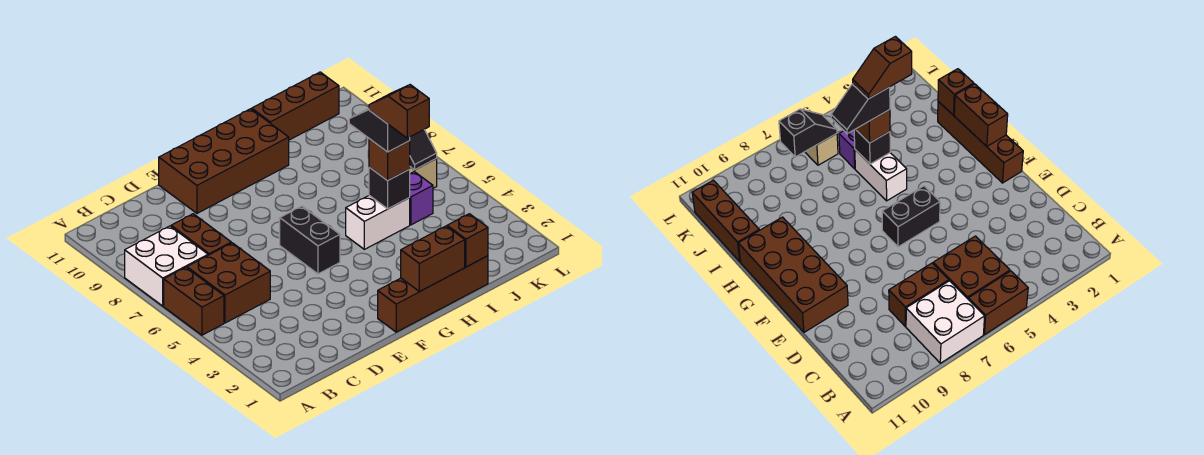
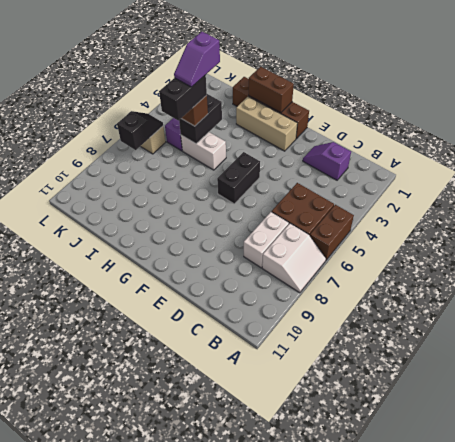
white 2x2 brick [125,226,208,306] -> white 2x2 slope [262,223,326,293]
none -> purple 1x2 slope [303,142,351,180]
brown 1x2 brick [171,214,231,255] -> white 1x2 brick [244,212,289,268]
brown 2x4 brick [159,109,289,213] -> none
none -> tan 1x3 brick [236,97,297,151]
brown 1x1 brick [447,214,488,267] -> none
brown 1x2 slope [369,85,429,138] -> purple 1x2 slope [174,32,220,87]
black 1x1 brick [369,167,410,209] -> black 1x2 brick [179,94,222,144]
black 1x2 slope [349,109,410,152] -> black 1x2 brick [159,75,207,120]
brown 1x3 brick [252,72,339,140] -> none

